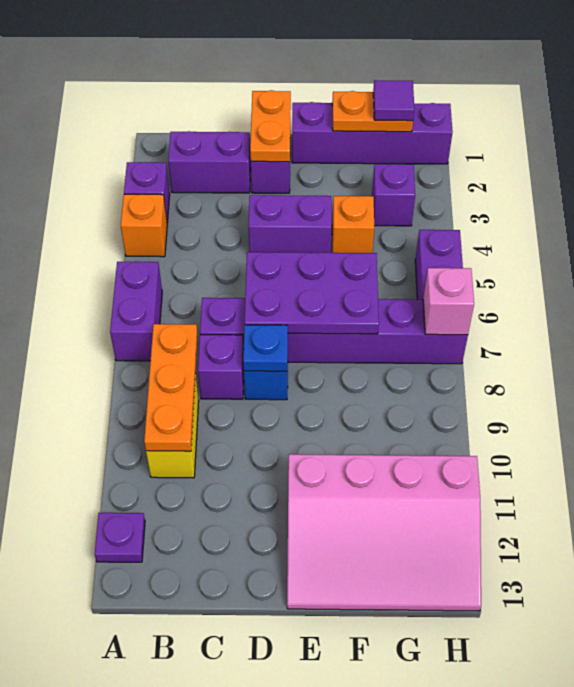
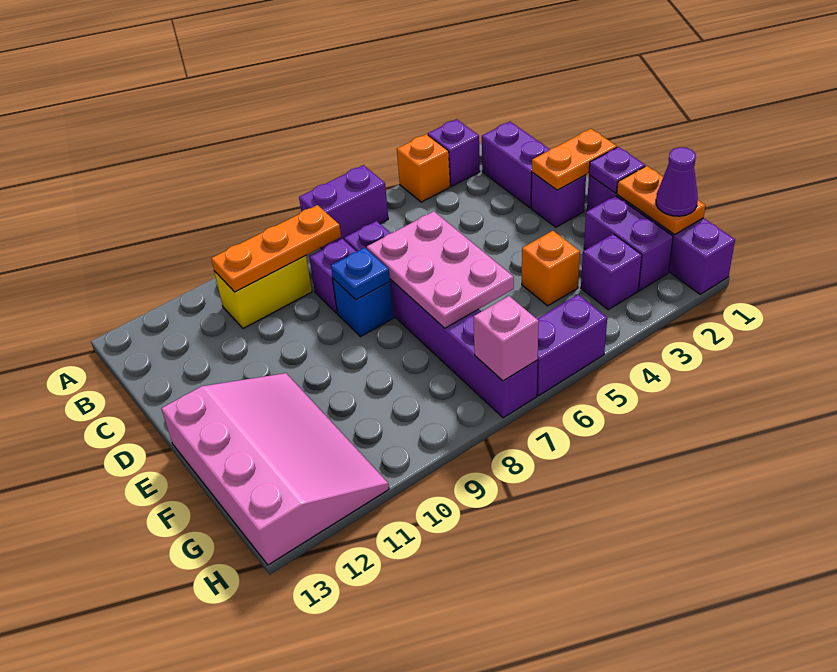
purple 1x1 plate [95,513,145,562] -> purple 1x1 plate moved to [589,147,645,193]
purple 1x2 brick [249,195,332,253] -> purple 1x2 brick moved to [584,196,673,291]
purple 2x3 plate [245,252,379,334] -> pink 2x3 plate [367,211,514,328]
pink 3x4 slope [287,454,481,611] -> pink 3x4 slope turned to [161,373,389,565]
purple 1x1 tile [373,80,415,121] -> purple 1x1 cone [656,147,698,216]

